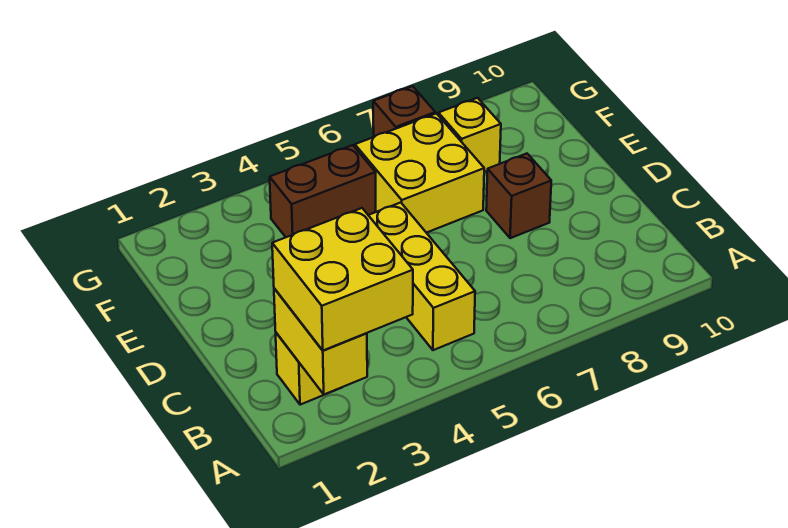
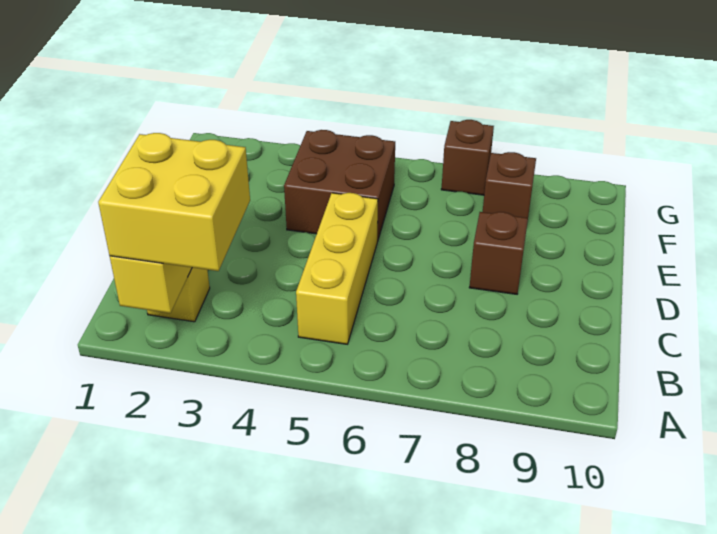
yellow 2x2 brick [355,113,484,233] -> none
brown 1x2 brick [270,145,376,237] -> brown 2x2 brick [284,130,395,242]
yellow 1x1 brick [438,98,501,172] -> brown 1x1 brick [483,152,536,218]

